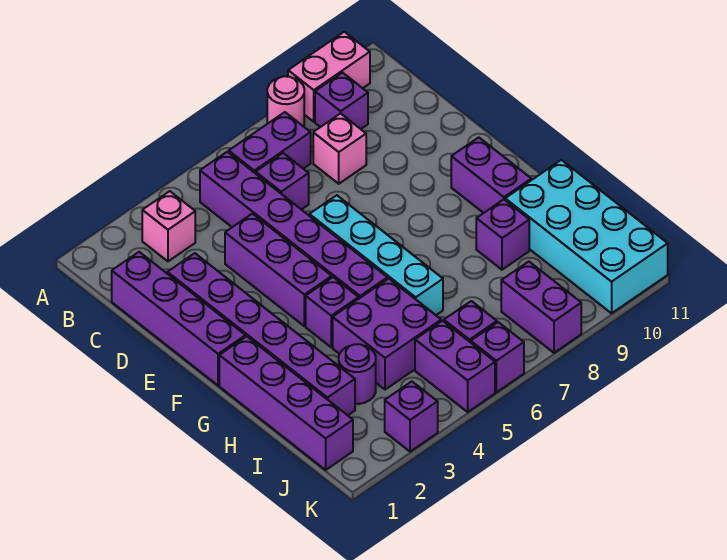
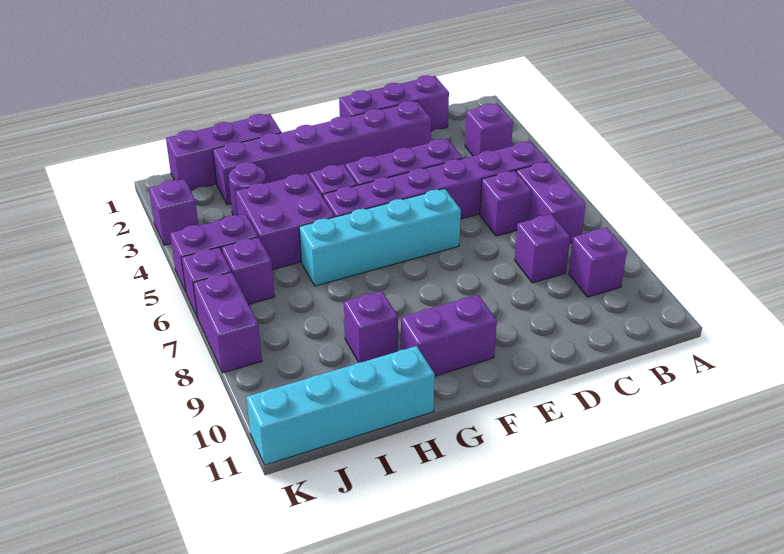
pink 1x1 round brick [267,76,304,127] -> none
pink 1x2 brick [288,32,370,122] -> none
pink 1x1 brick [142,191,195,261] -> purple 1x1 brick [465,104,513,156]
purple 1x4 brick [112,252,245,385] -> purple 1x3 brick [339,75,449,131]
pink 1x1 brick [313,113,366,184] -> purple 1x1 brick [515,214,570,283]
purple 1x4 brick [219,336,353,470] -> purple 1x3 brick [166,114,281,190]
cyan 2x4 brick [505,160,668,313] -> cyan 1x4 brick [247,346,435,465]
purple 1x2 brick [501,262,581,353] -> purple 1x2 brick turned to [193,272,262,373]

